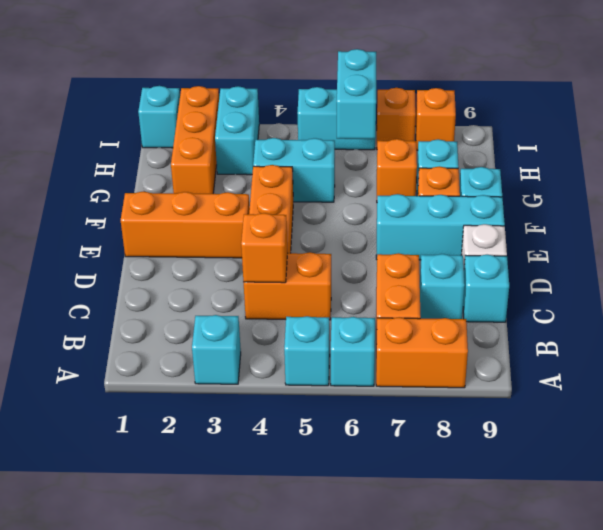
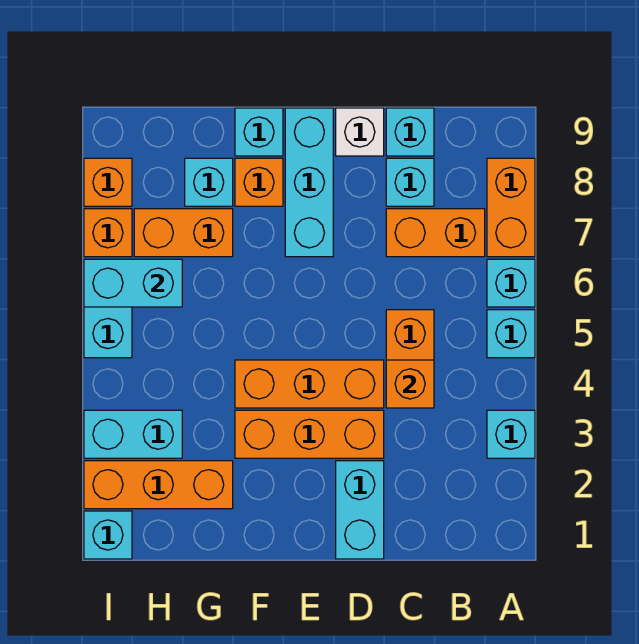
orange 1x3 brick [121,191,250,258] -> orange 1x3 brick turned to [235,410,384,458]
cyan 1x2 brick [253,138,335,202] -> cyan 1x2 brick moved to [336,461,384,559]
orange 1x1 brick [377,139,417,196] -> orange 1x2 brick [134,209,233,257]

